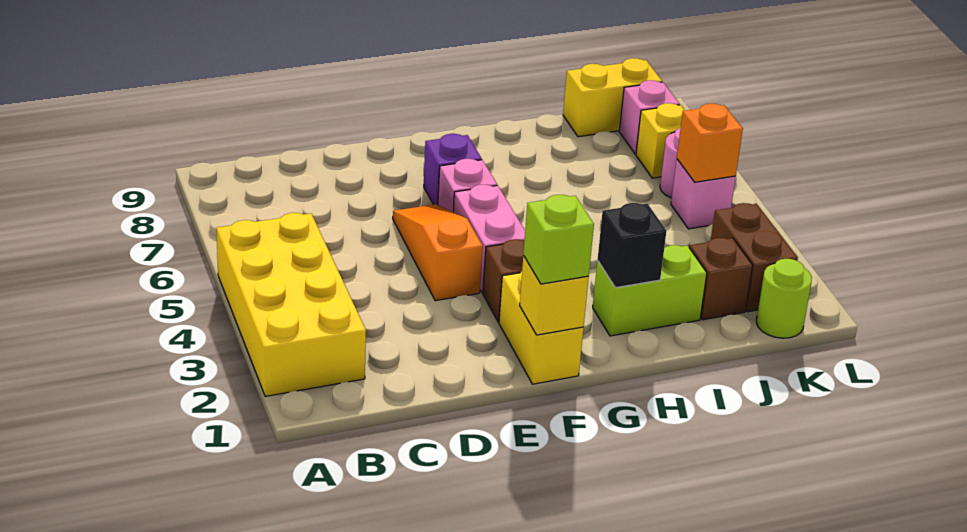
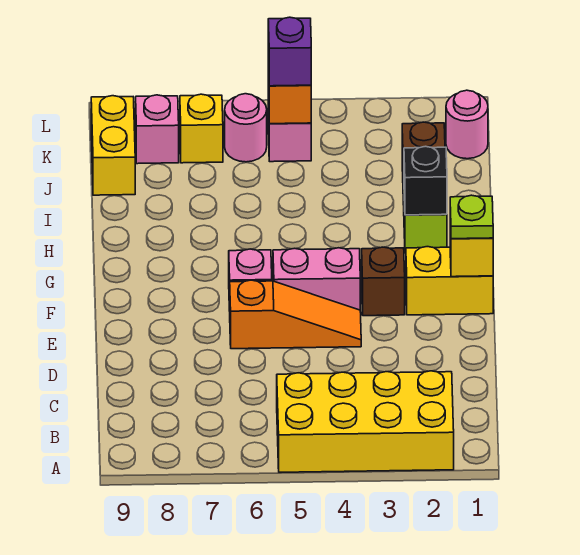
orange 1x3 slope [393,204,483,301] -> orange 1x3 slope turned to [230,280,361,349]
lime 1x1 brick [523,195,594,284] -> lime 1x1 plate [450,195,493,239]
purple 1x1 brick [424,134,482,205] -> purple 1x1 brick moved to [268,17,311,86]
lime 1x1 round brick [756,259,812,338] -> pink 1x1 round brick [446,90,488,159]
brown 1x2 brick [711,203,798,312] -> none

